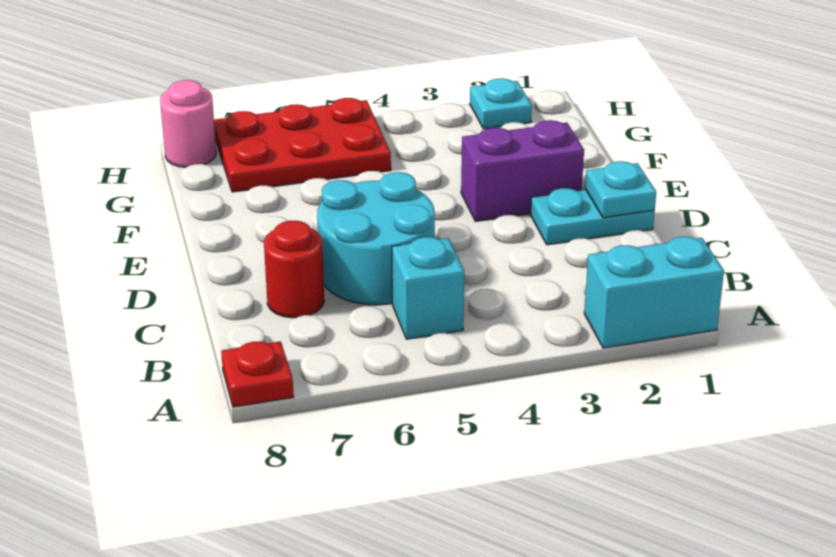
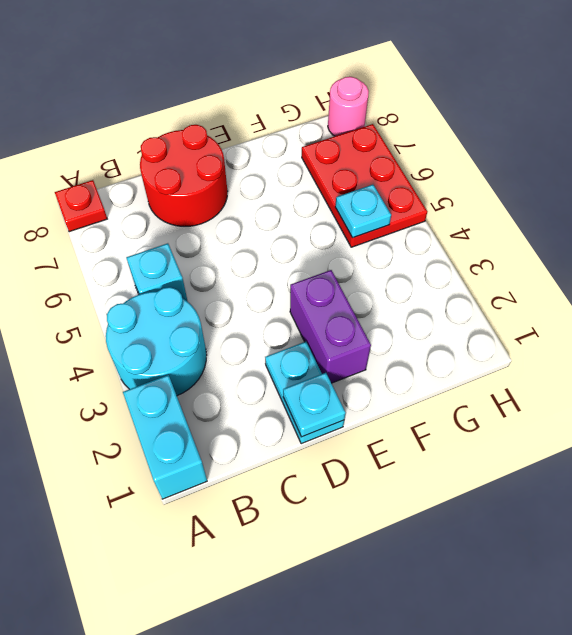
cyan 2x2 round brick [317,172,435,305] -> cyan 2x2 round brick moved to [106,287,207,396]
red 1x1 round brick [264,221,324,318] -> red 2x2 round brick [140,125,228,226]
cyan 1x1 plate [470,78,532,129] -> cyan 1x1 plate moved to [335,185,391,238]

